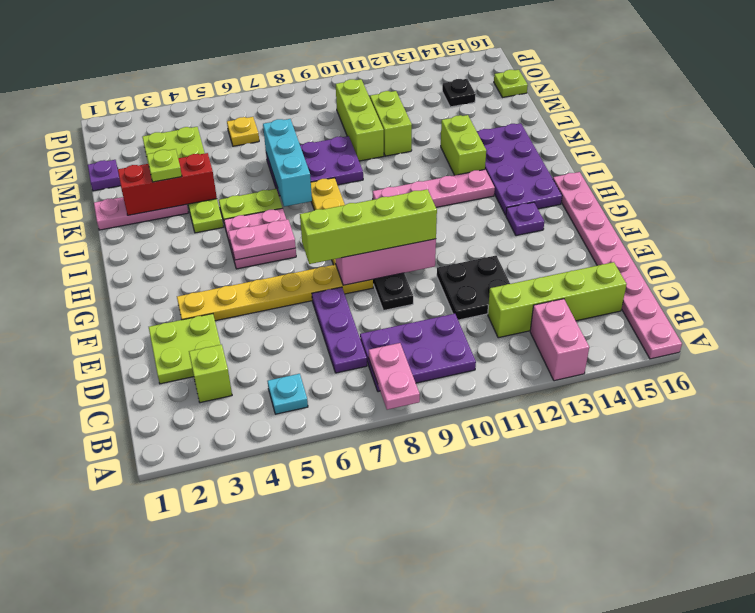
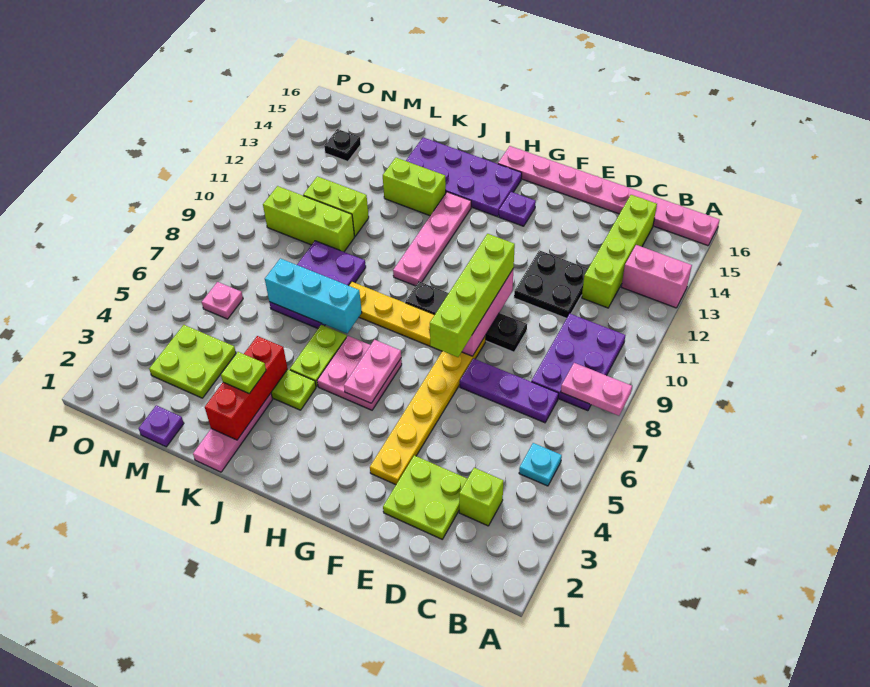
yellow 1x1 plate [227,117,259,146] -> pink 1x1 plate [202,282,243,319]
lime 1x1 plate [494,70,528,98] -> none

